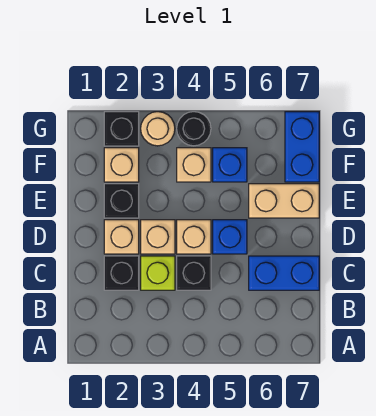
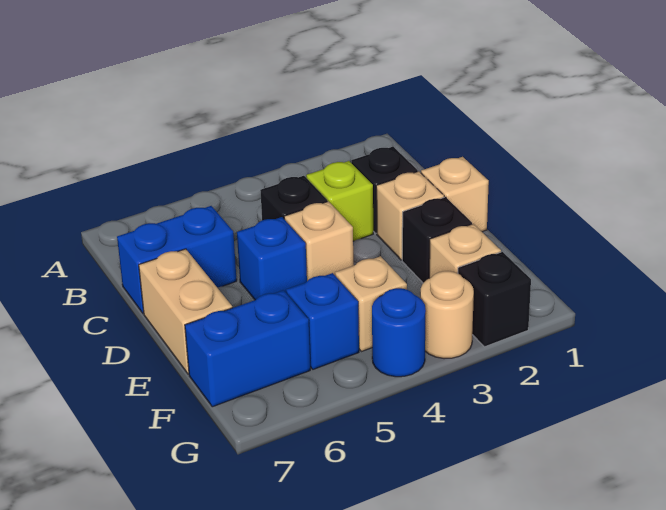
tan 1x1 brick [141,220,175,254] -> tan 1x1 brick moved to [421,157,489,232]
tan 1x2 brick [249,184,319,218] -> tan 1x2 brick turned to [139,249,232,374]
blue 1x2 brick [285,112,319,182] -> blue 1x2 brick turned to [185,290,310,407]
black 1x1 round brick [177,112,211,146] -> blue 1x1 round brick [372,288,426,377]

